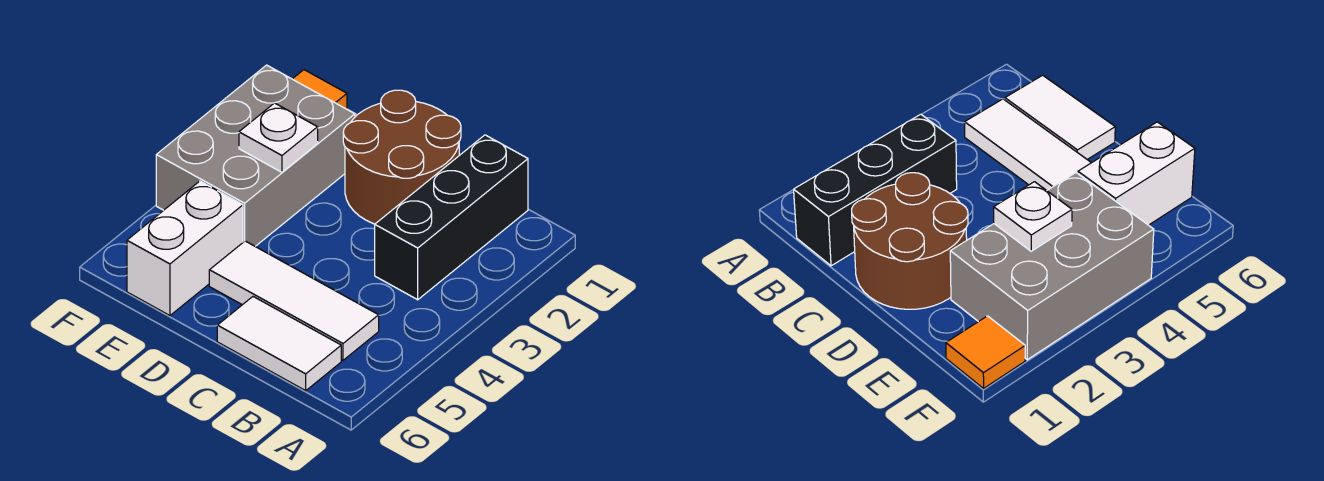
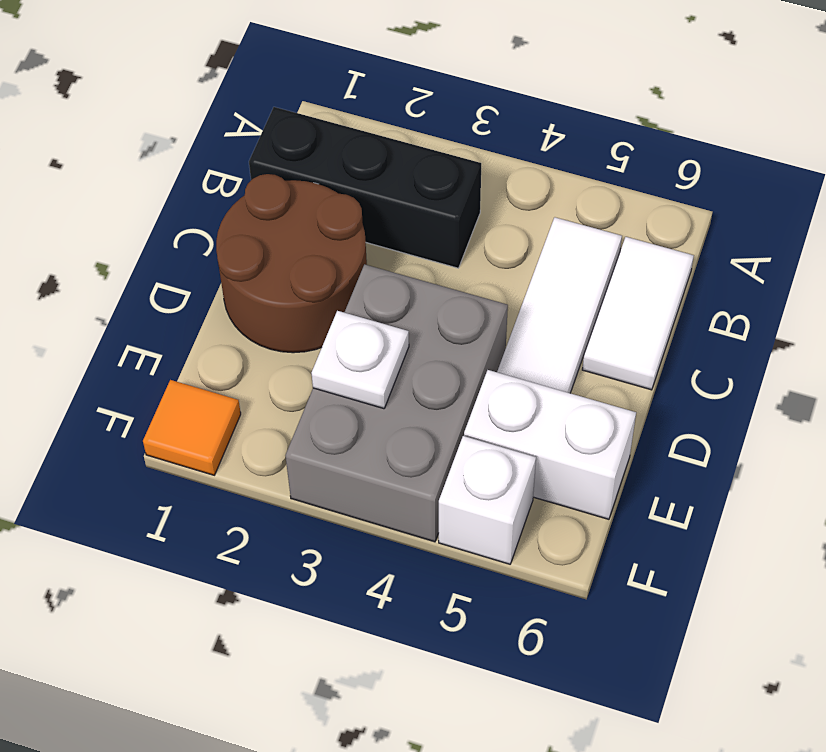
grey 2x3 brick [156,65,355,246] -> grey 2x3 brick turned to [285,264,508,542]
none -> white 1x1 brick [439,436,536,564]

